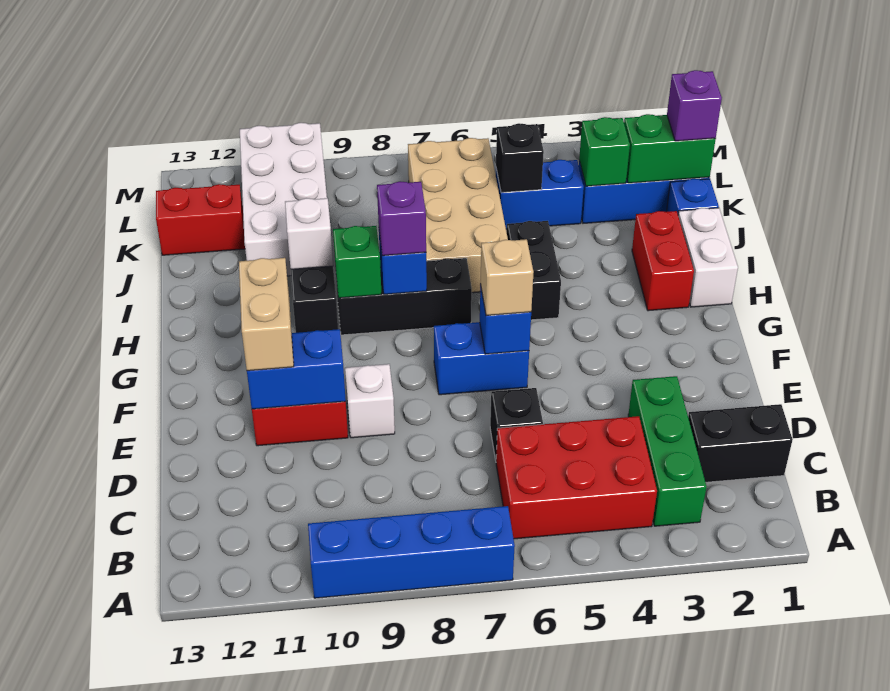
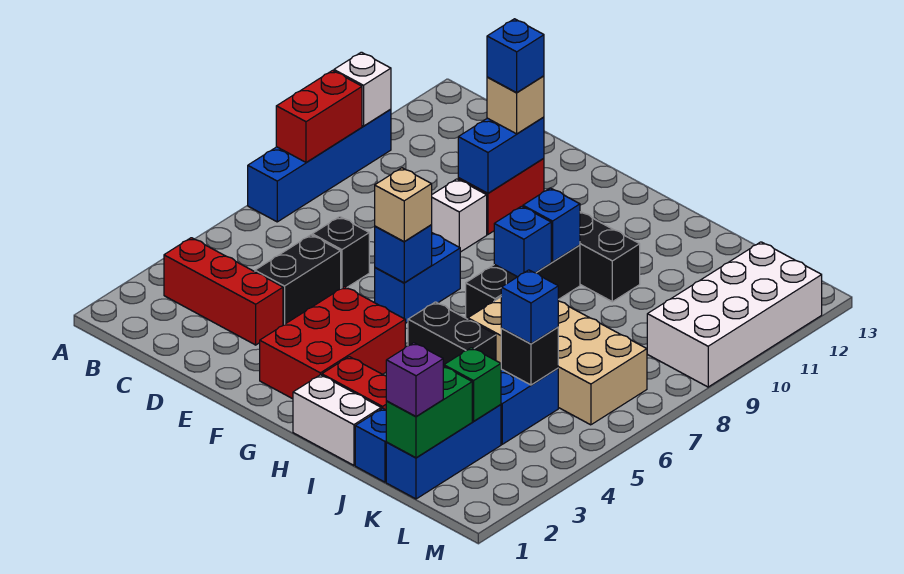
green 1x3 brick [628,376,706,526] -> red 1x3 brick [164,238,283,345]
red 2x3 brick [496,416,657,539] -> red 2x3 brick moved to [260,287,405,399]
black 1x2 brick [688,404,793,482] -> black 1x2 brick moved to [255,235,341,325]
tan 1x2 brick [239,258,294,371] -> tan 1x1 brick [487,76,544,134]
none -> blue 1x1 brick [487,19,544,93]
purple 1x1 brick [377,181,426,256] -> none
green 1x1 brick [333,226,381,298] -> blue 1x1 brick [523,188,580,262]
white 1x1 brick [285,198,333,269] -> white 1x1 brick moved to [334,52,391,126]
white 2x4 brick [240,123,327,276] -> white 2x4 brick turned to [647,242,822,387]
none -> blue 1x1 brick [501,270,558,344]
red 1x2 brick [156,184,245,255] -> red 1x2 brick moved to [276,70,362,163]

